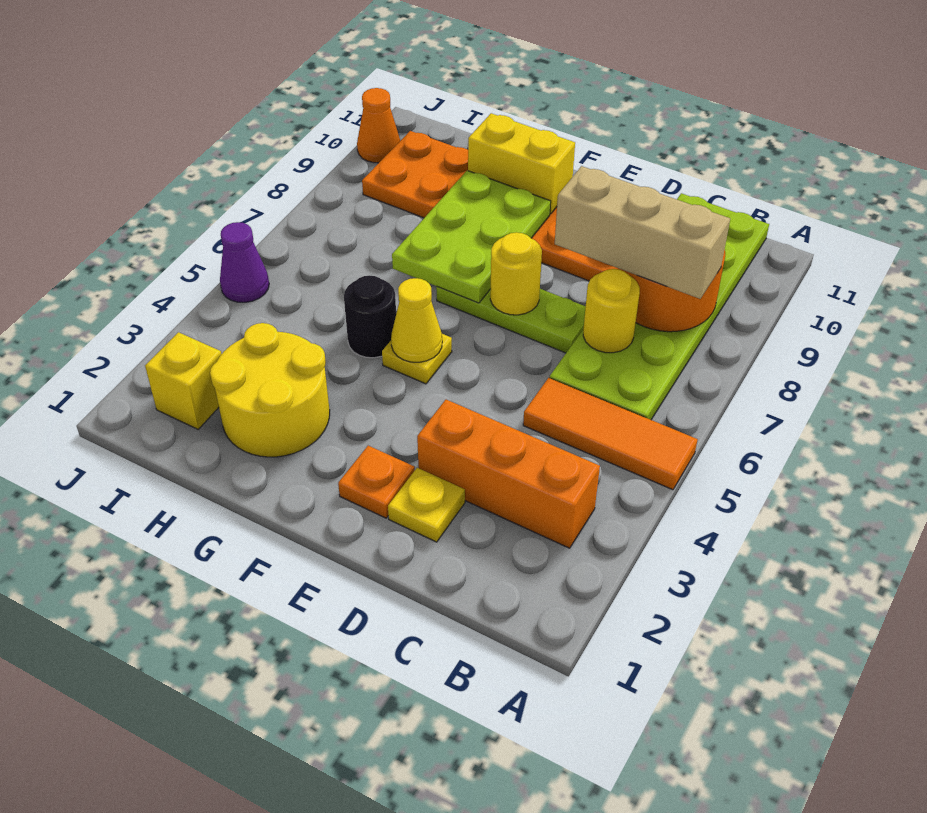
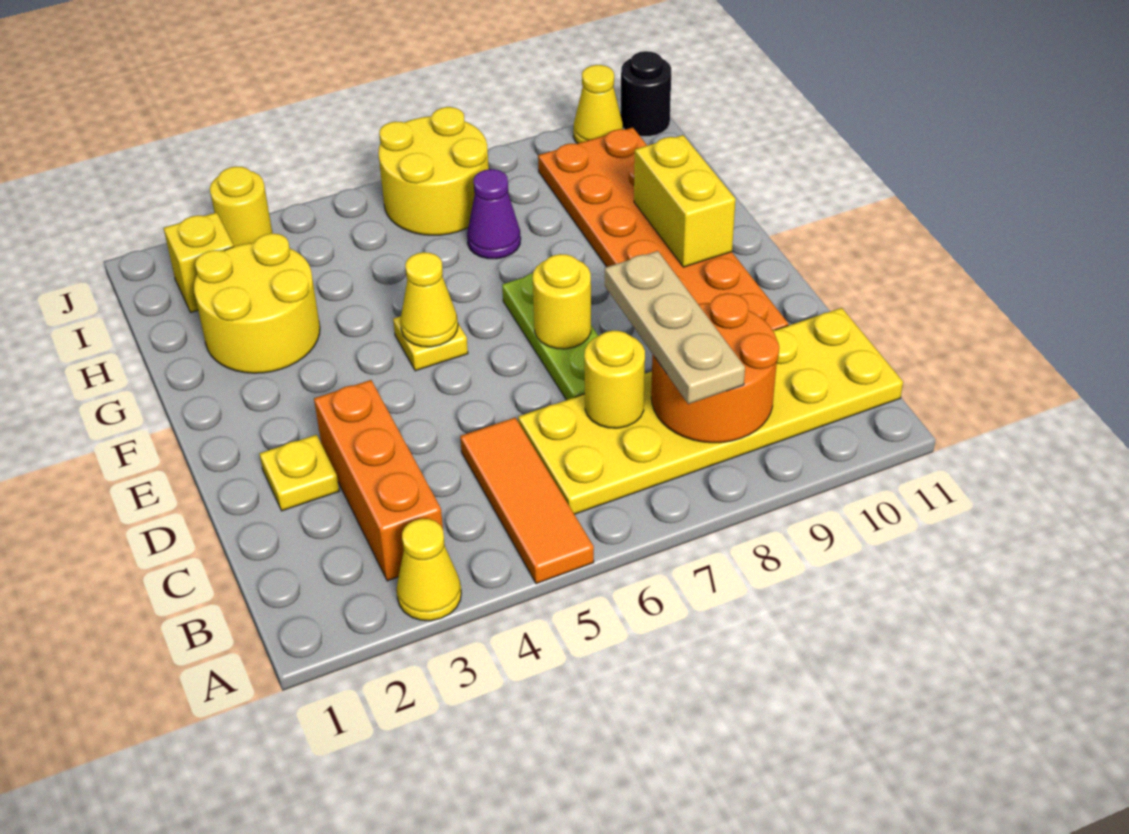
none -> yellow 1x1 cone [396,519,461,621]
lime 2x6 plate [550,193,769,420] -> yellow 2x6 plate [518,308,903,514]
tan 1x3 brick [555,166,730,299] -> tan 1x3 plate [605,251,745,404]
orange 1x1 plate [338,446,415,518] -> none
lime 2x3 plate [392,170,551,303] -> none
black 1x1 round brick [344,275,396,358] -> black 1x1 round brick moved to [621,51,671,136]
none -> yellow 2x2 round brick [378,107,489,235]
none -> yellow 1x1 round brick [210,166,272,247]
purple 1x1 cone [220,222,269,302] -> purple 1x1 cone moved to [467,169,521,259]
orange 1x1 cone [357,88,400,163] -> yellow 1x1 cone [573,65,623,144]

